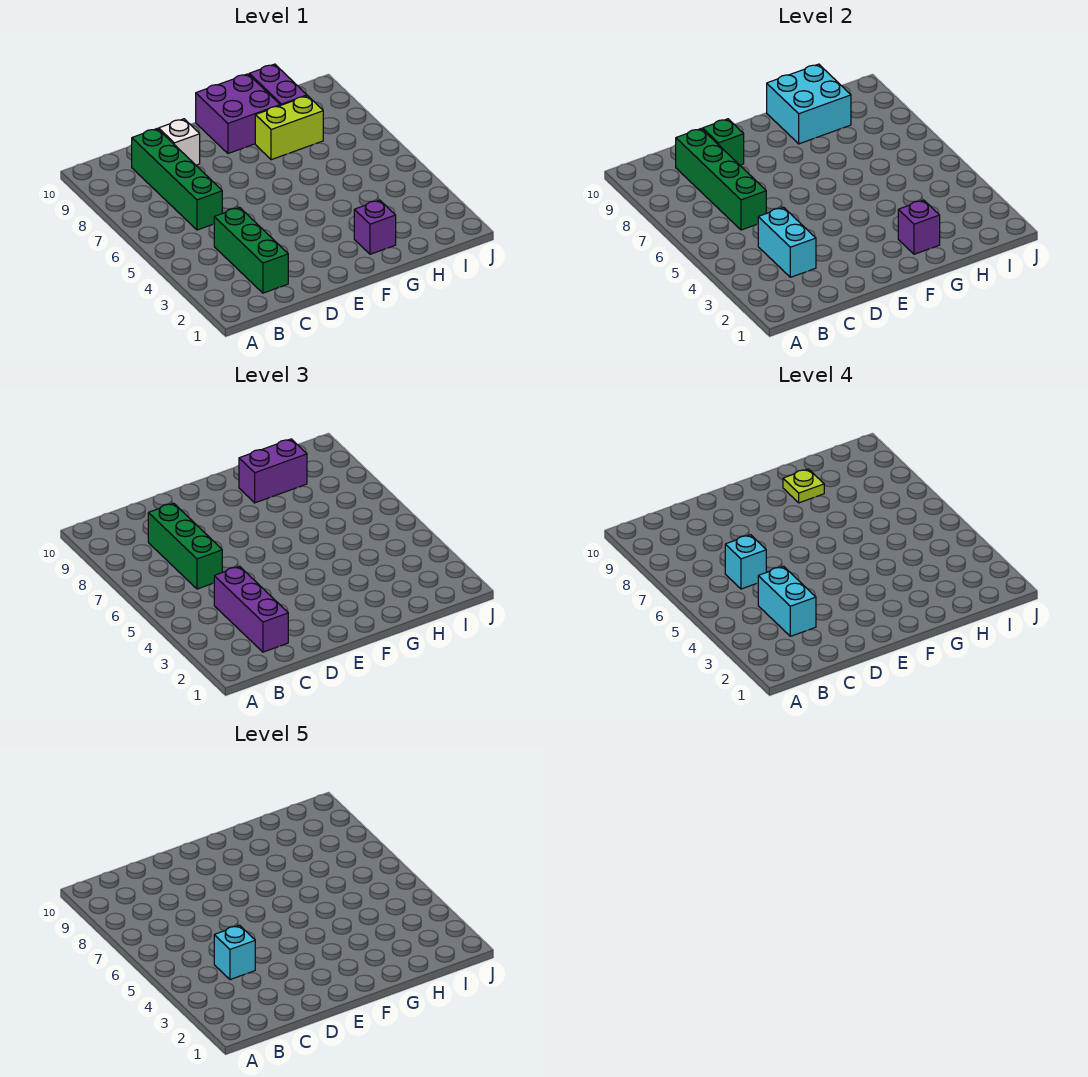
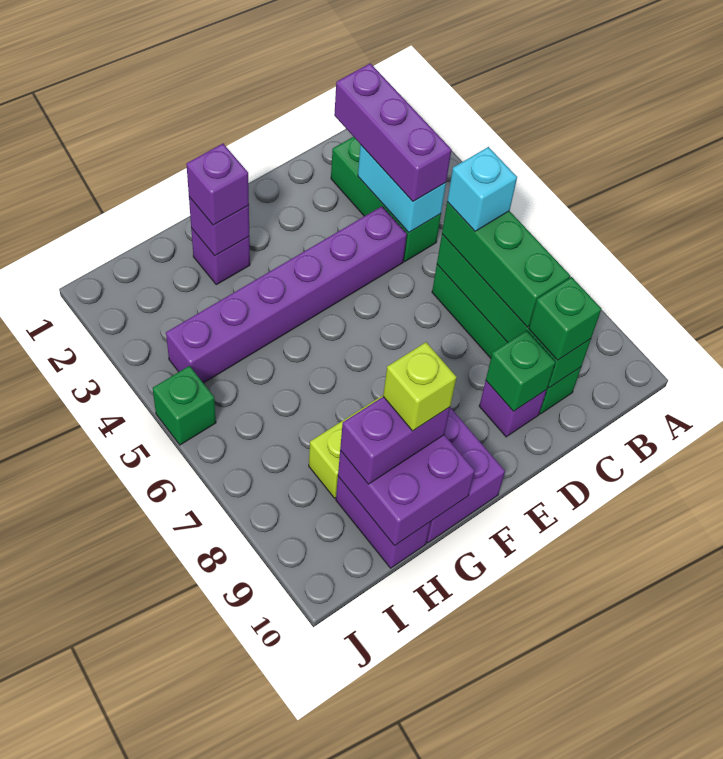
cyan 1x2 brick [758,566,816,636] -> none
cyan 1x1 brick [214,925,255,980] -> none
none -> green 1x1 brick [529,277,601,360]
none -> purple 1x6 brick [166,206,407,383]
white 1x1 brick [159,119,200,165] -> purple 1x1 brick [479,381,547,437]
none -> purple 1x1 brick [186,144,249,225]
cyan 2x2 brick [767,64,851,144] -> purple 2x2 brick [338,435,475,546]
lime 1x1 plate [783,469,824,503] -> lime 1x1 brick [383,342,457,431]
none -> green 1x1 brick [153,366,216,445]

